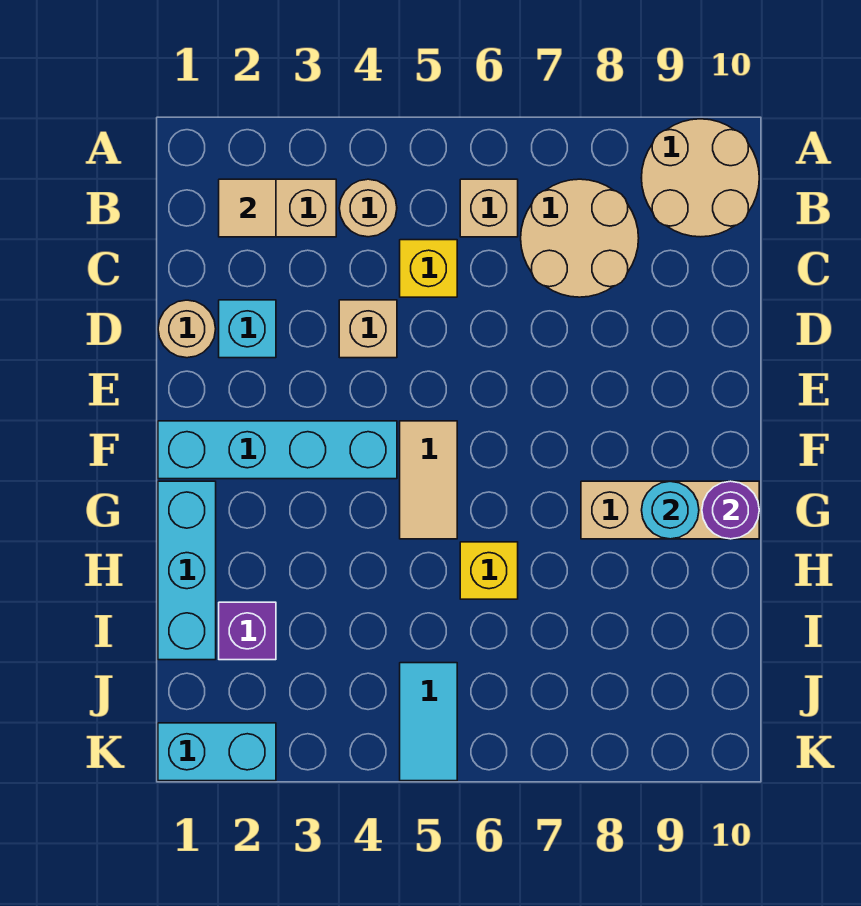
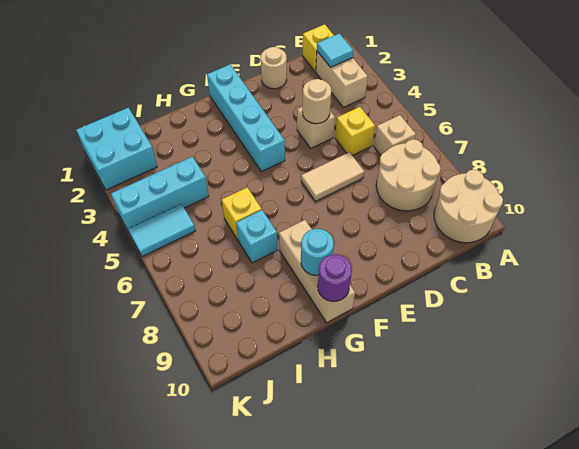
none -> yellow 1x1 brick [303,24,334,72]
tan 1x1 tile [219,179,276,237] -> cyan 1x1 tile [317,33,354,67]
tan 1x1 round brick [339,179,397,237] -> tan 1x1 round brick moved to [302,79,331,124]
cyan 1x1 brick [219,300,276,358] -> cyan 1x1 brick moved to [236,210,278,263]
tan 1x2 tile [400,421,457,539] -> tan 1x2 tile moved to [301,152,364,201]
cyan 1x3 brick [158,481,216,660] -> cyan 1x3 brick moved to [111,157,209,232]
purple 1x1 brick [219,602,276,660] -> none
cyan 1x2 brick [158,723,276,781] -> cyan 2x2 brick [76,108,157,190]

